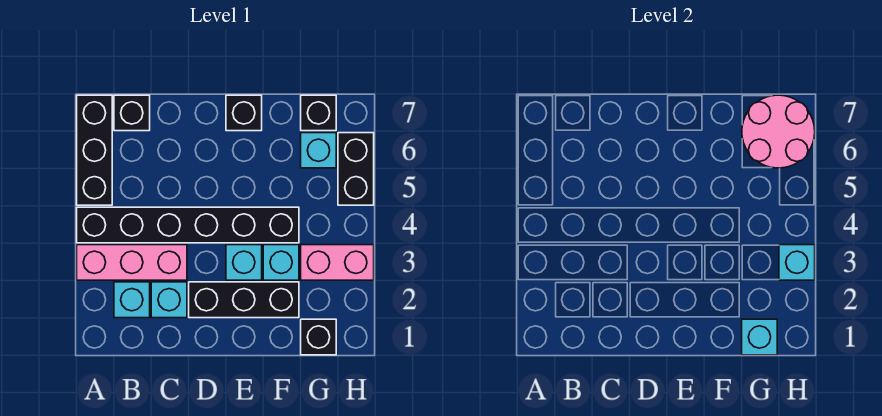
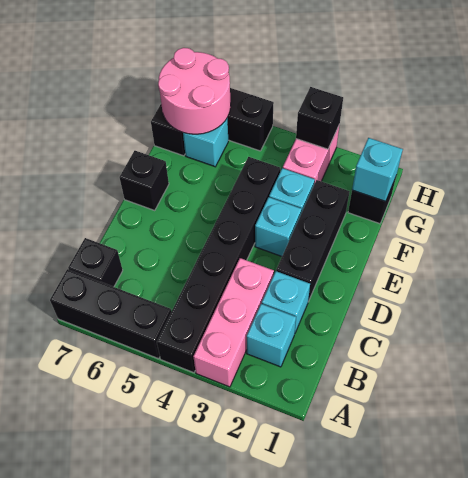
cyan 1x1 brick [779,245,815,280] -> black 1x1 brick [296,87,343,149]

